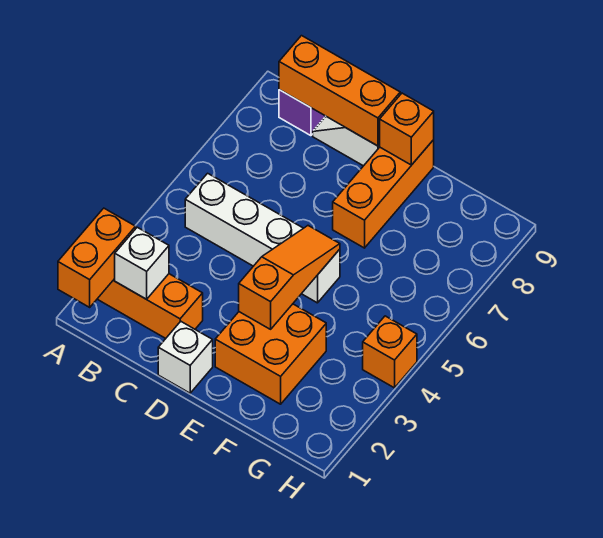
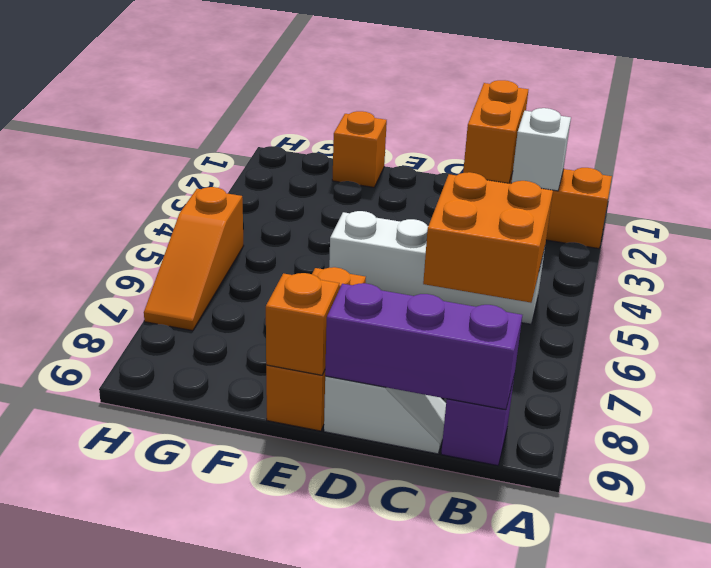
orange 1x2 brick [58,208,136,307] -> orange 1x2 brick moved to [463,80,529,183]
orange 1x3 brick [279,36,400,146] -> purple 1x3 brick [325,283,522,410]
white 1x1 brick [158,321,213,393] -> none
orange 2x2 brick [215,304,326,404] -> orange 2x2 brick moved to [423,172,553,303]
orange 1x3 slope [239,226,340,329] -> orange 1x3 slope moved to [144,187,244,331]
orange 1x1 brick [363,316,417,388] -> orange 1x1 brick moved to [332,111,387,187]

